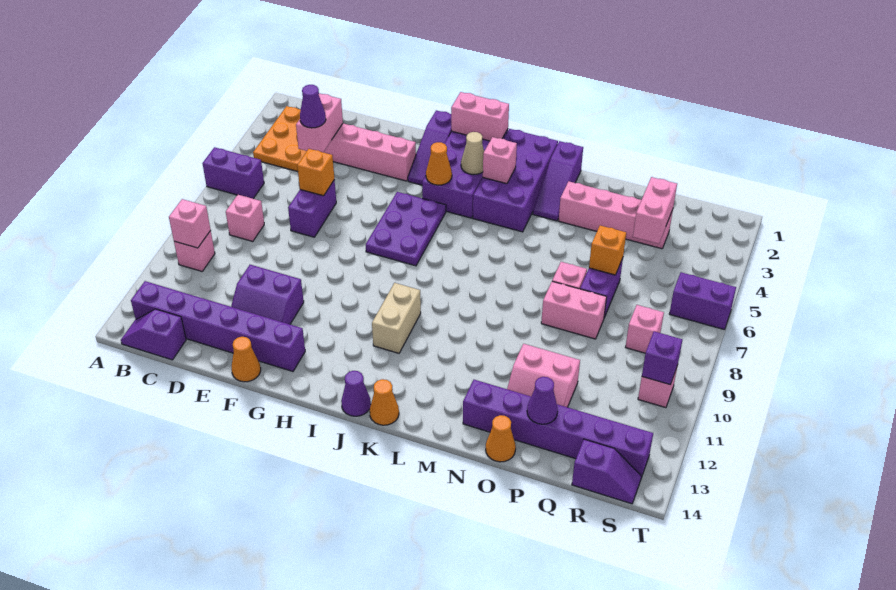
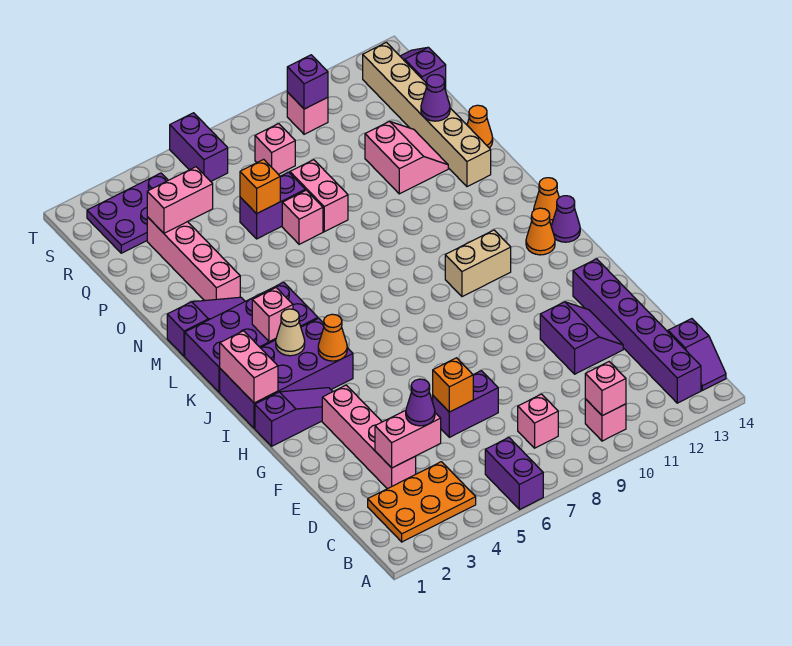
orange 1x1 cone [232,337,261,382] -> orange 1x1 cone moved to [526,208,555,255]
purple 2x3 plate [366,192,446,266] -> purple 2x3 plate moved to [87,173,168,253]
purple 1x6 brick [463,380,653,477] -> tan 1x6 brick [363,42,491,187]

